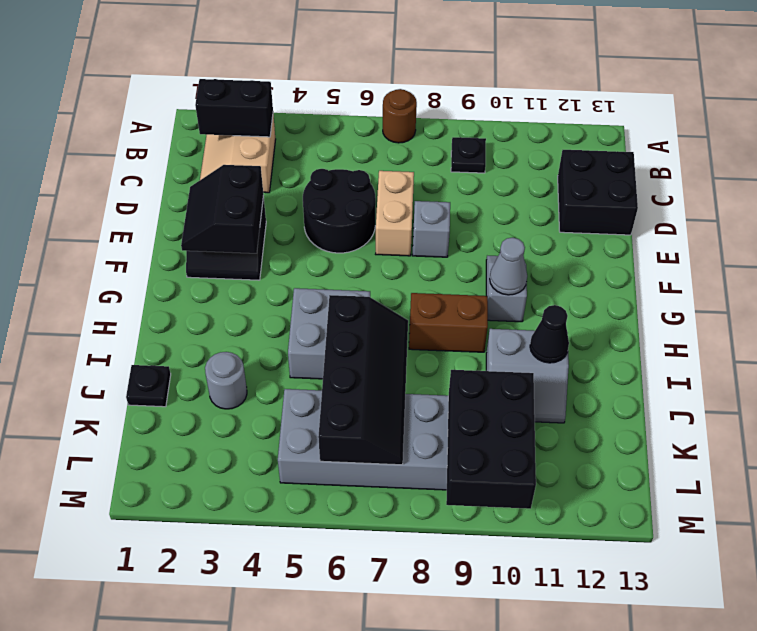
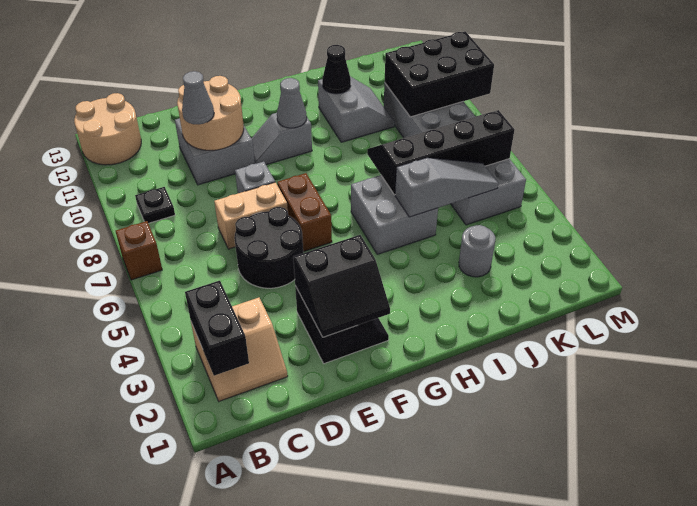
brown 1x1 round brick [383,89,417,143] -> brown 1x1 brick [116,221,162,280]
none -> tan 2x2 round brick [74,93,141,165]
black 2x2 brick [558,150,638,235] -> none
none -> grey 2x2 brick [175,118,255,185]
none -> tan 2x2 round brick [177,76,244,150]
none -> grey 1x1 cone [182,71,214,124]
brown 1x2 brick [409,293,488,352] -> brown 1x2 brick moved to [277,173,332,252]
none -> grey 1x3 slope [395,158,498,217]
black 1x1 plate [126,365,171,407] -> none

